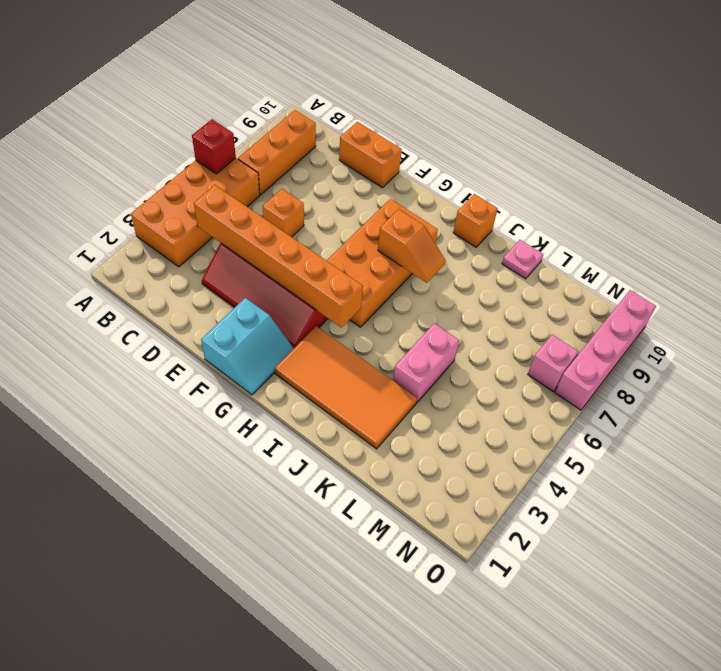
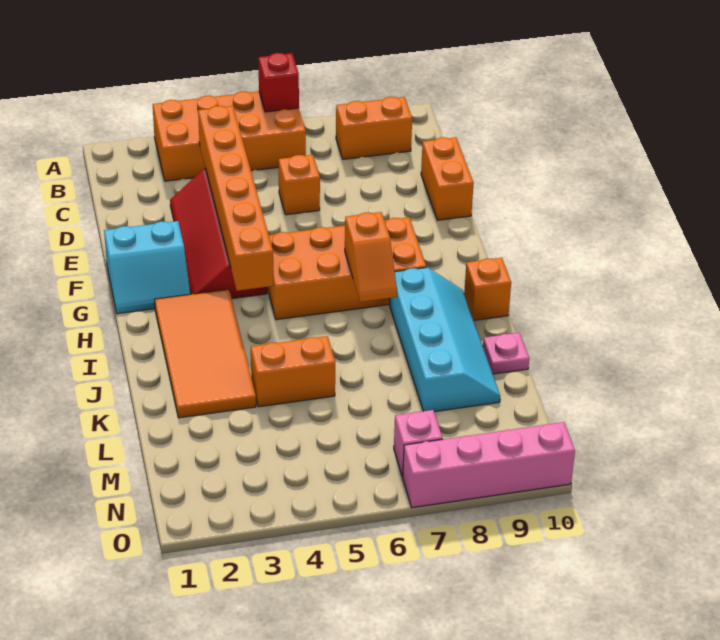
orange 1x3 brick [238,110,316,195] -> orange 1x2 brick [336,97,412,159]
none -> cyan 2x4 slope [390,267,500,412]
pink 1x2 brick [393,323,459,402] -> orange 1x2 brick [251,336,335,407]

